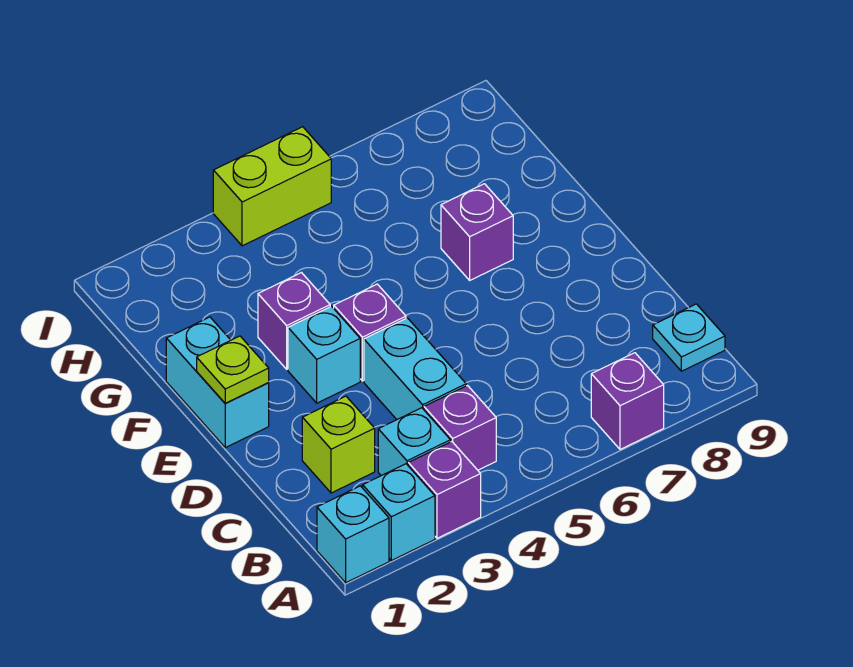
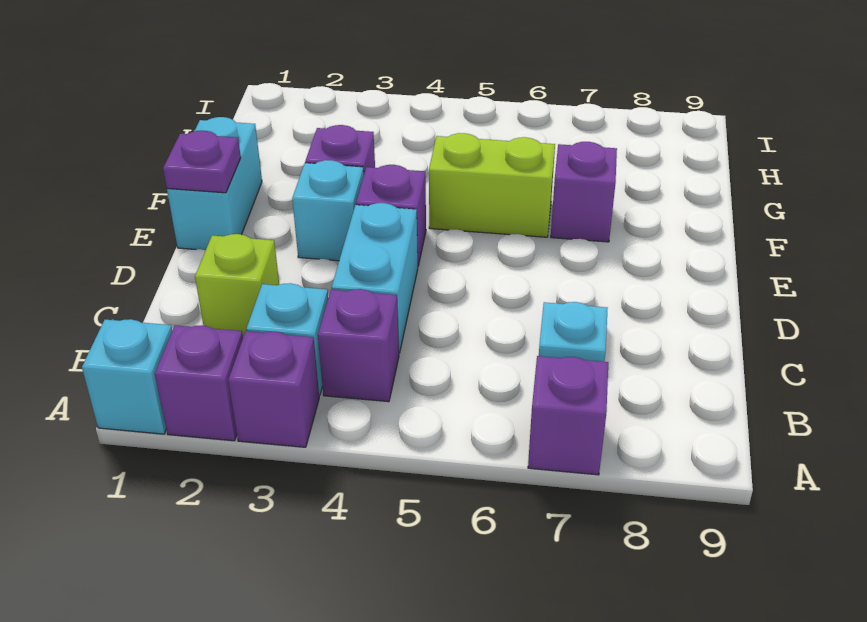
cyan 1x1 brick [363,464,435,561] -> purple 1x1 brick [155,325,243,441]
cyan 1x1 plate [653,304,725,371] -> cyan 1x1 plate moved to [539,302,608,362]
lime 1x1 plate [197,336,269,403] -> purple 1x1 plate [163,131,241,193]
lime 1x2 brick [213,127,331,246] -> lime 1x2 brick moved to [429,133,555,237]

